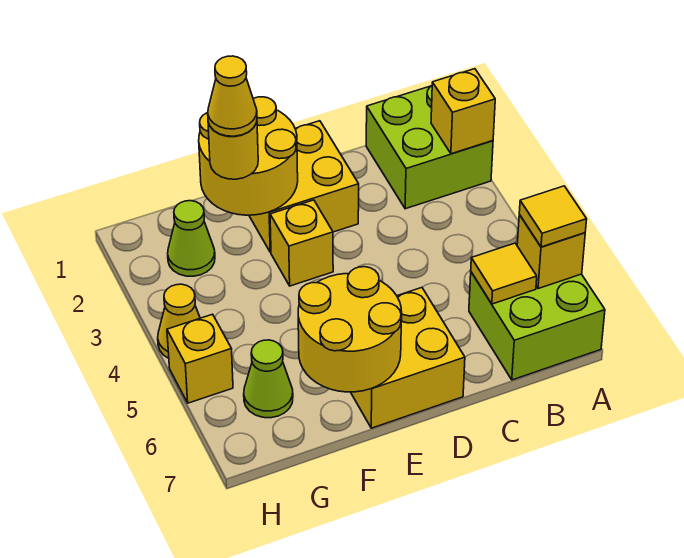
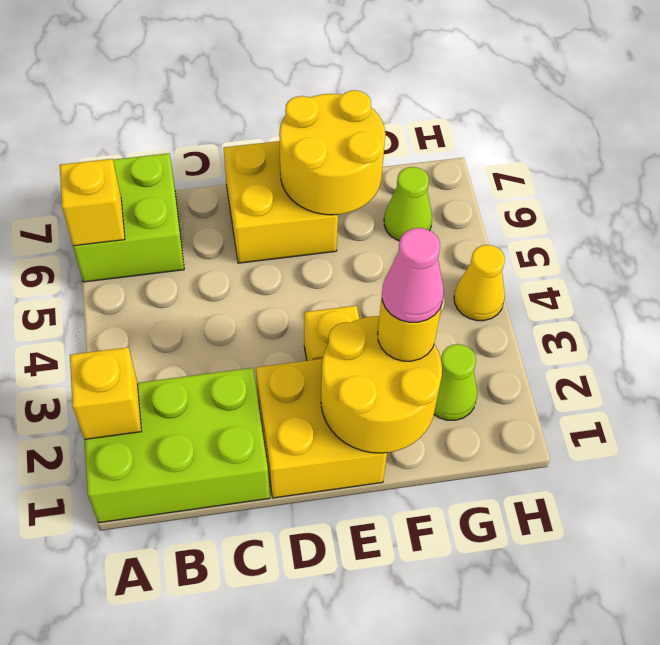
lime 2x2 brick [366,86,493,209] -> lime 2x3 brick [84,368,270,523]
yellow 1x1 tile [519,186,587,247] -> none
yellow 1x1 tile [471,243,537,304] -> none
yellow 1x1 cone [208,56,257,136] -> pink 1x1 cone [382,228,444,322]
yellow 1x1 brick [167,314,233,403] -> none

